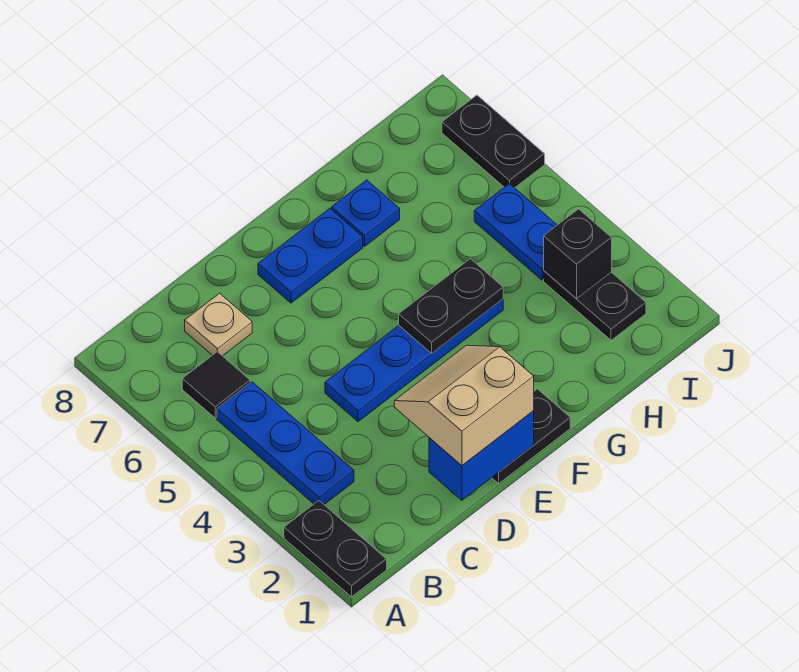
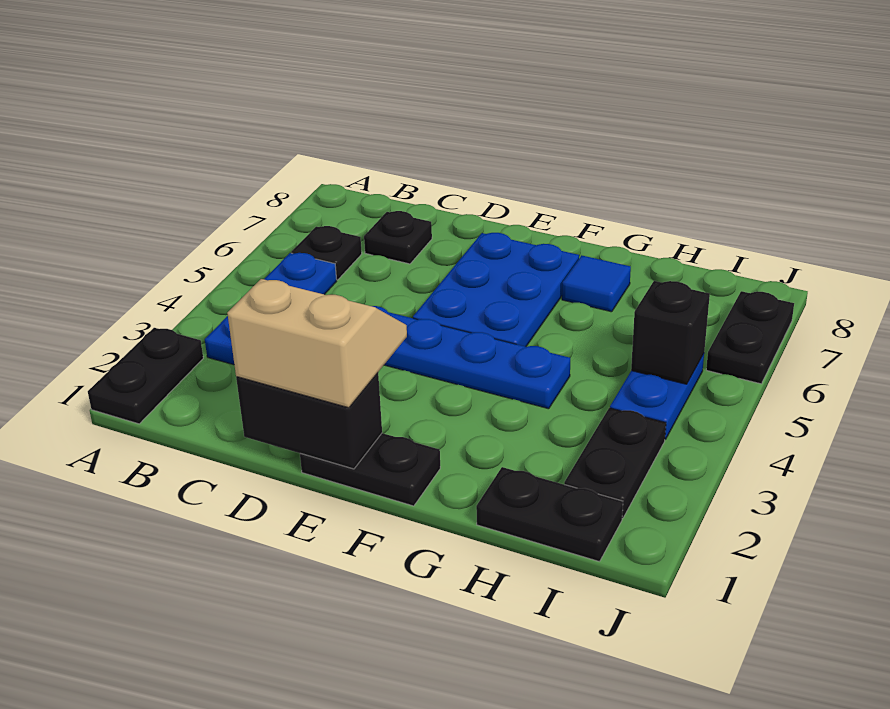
black 1x1 tile [182,352,250,418] -> black 1x1 plate [291,226,362,280]
tan 1x1 plate [185,293,252,356] -> black 1x1 plate [364,211,432,264]
blue 1x2 brick [429,411,534,500] -> black 1x2 brick [236,373,382,469]
blue 1x2 plate [258,208,363,303] -> blue 2x3 plate [413,233,579,347]
black 1x2 plate [399,259,503,353] -> black 1x2 plate moved to [476,467,623,562]
blue 1x1 plate [332,180,400,246] -> blue 1x1 tile [562,255,631,312]
black 1x1 brick [544,209,612,299] -> black 1x1 brick moved to [631,281,710,384]

